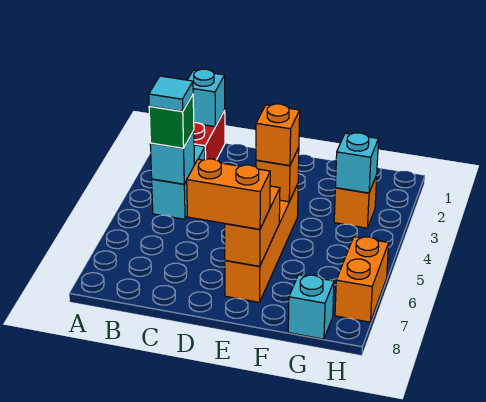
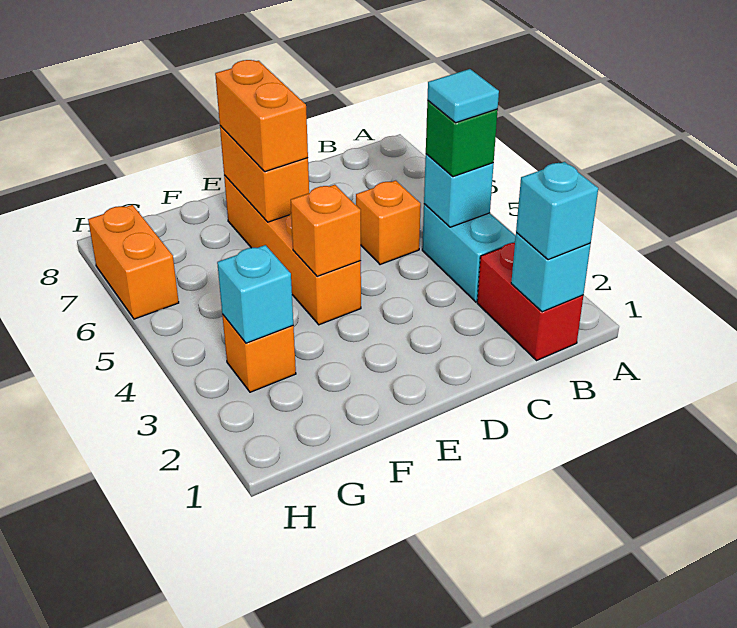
orange 1x2 brick [187,159,270,229] -> orange 1x2 brick turned to [215,60,308,172]
orange 1x1 brick [256,104,300,166] -> orange 1x1 brick moved to [356,180,421,265]
cyan 1x1 brick [288,275,334,339] -> cyan 1x1 brick moved to [516,162,598,260]

